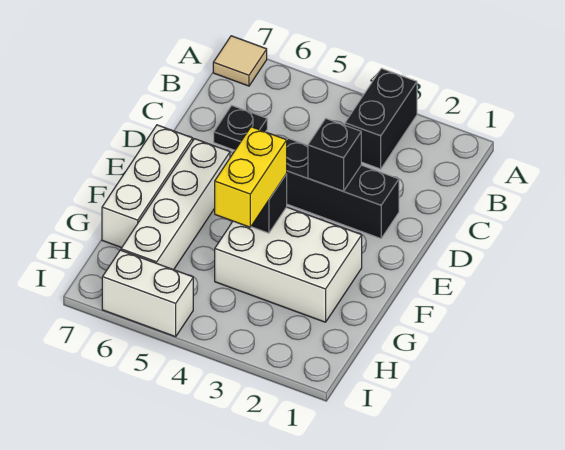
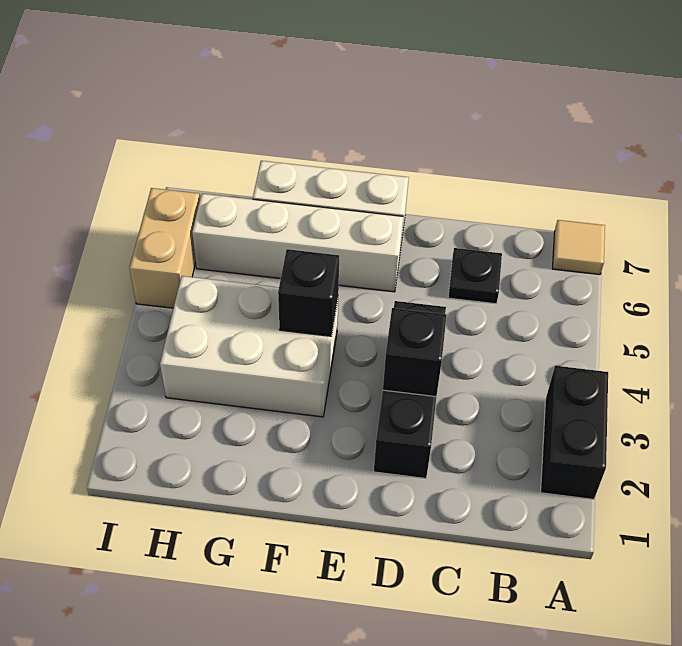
black 1x2 brick [345,69,417,169] -> black 1x2 brick turned to [541,366,608,499]
white 2x3 brick [215,207,362,322] -> white 2x3 brick turned to [160,276,338,417]
yellow 1x2 brick [215,127,287,227] -> none
white 1x2 brick [102,250,193,337] -> tan 1x2 brick [129,188,200,308]

